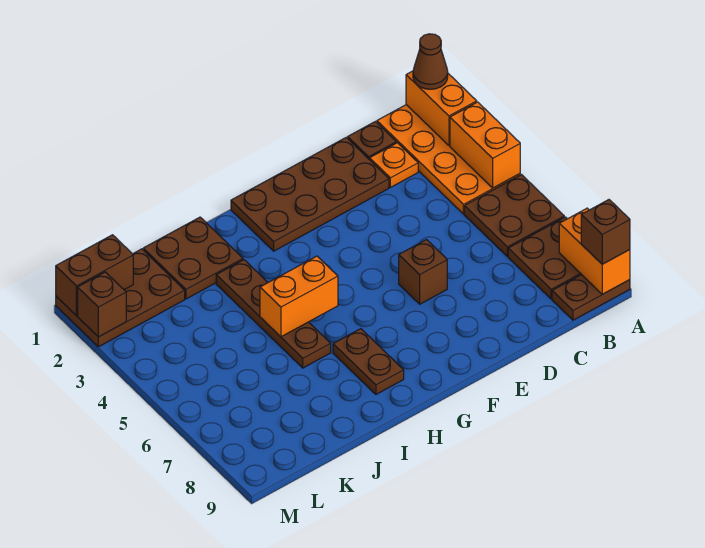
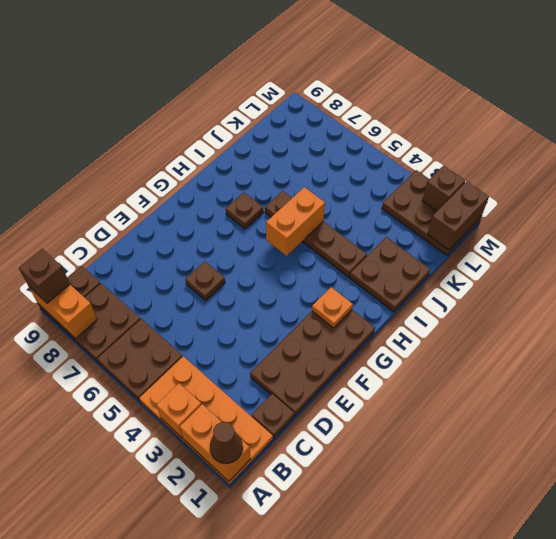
orange 1x2 brick [450,102,520,188] -> orange 1x1 brick [156,383,201,438]
orange 1x1 plate [370,143,418,187] -> orange 1x1 plate moved to [312,287,353,328]
brown 1x1 brick [399,240,447,304] -> brown 1x1 plate [185,262,225,301]
brown 1x2 plate [333,329,404,394] -> brown 1x1 plate [226,192,263,229]
brown 2x3 plate [56,249,185,347] -> brown 2x3 plate turned to [382,170,482,255]

